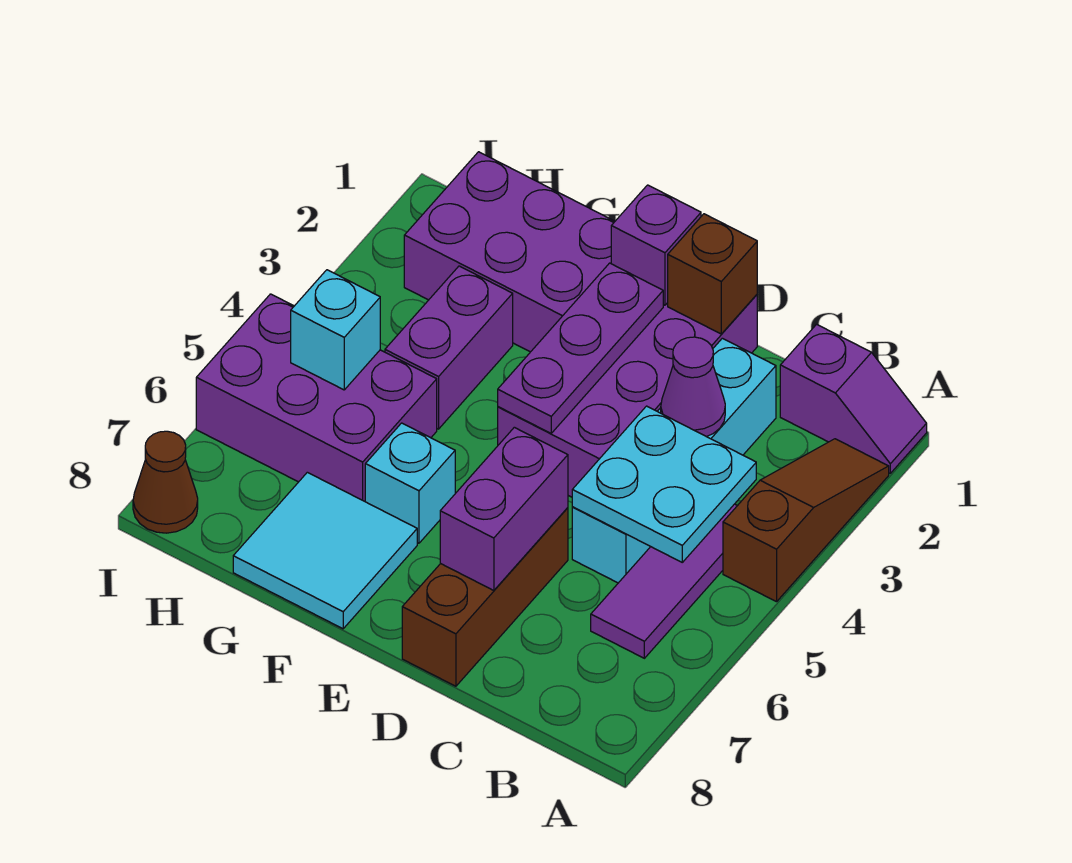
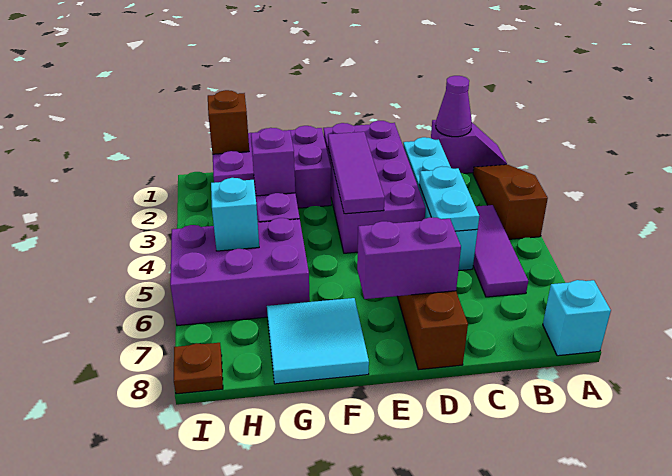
cyan 2x2 plate [572,406,756,562] -> cyan 1x2 plate [419,167,479,231]
purple 1x1 cone [661,337,725,437] -> purple 1x1 cone moved to [436,76,472,137]
brown 1x1 brick [668,214,757,334] -> brown 1x1 brick moved to [208,90,249,154]
purple 1x2 brick [440,427,568,591] -> purple 1x2 brick turned to [357,217,461,299]
purple 1x1 brick [611,185,701,305] -> purple 1x1 brick moved to [251,128,295,196]
purple 1x3 plate [498,263,663,433] -> purple 1x3 tile [328,132,385,214]
cyan 1x1 brick [365,423,455,543] -> cyan 1x1 brick moved to [543,280,611,356]
brown 1x1 cone [133,431,198,533] -> brown 1x1 plate [174,343,223,394]

